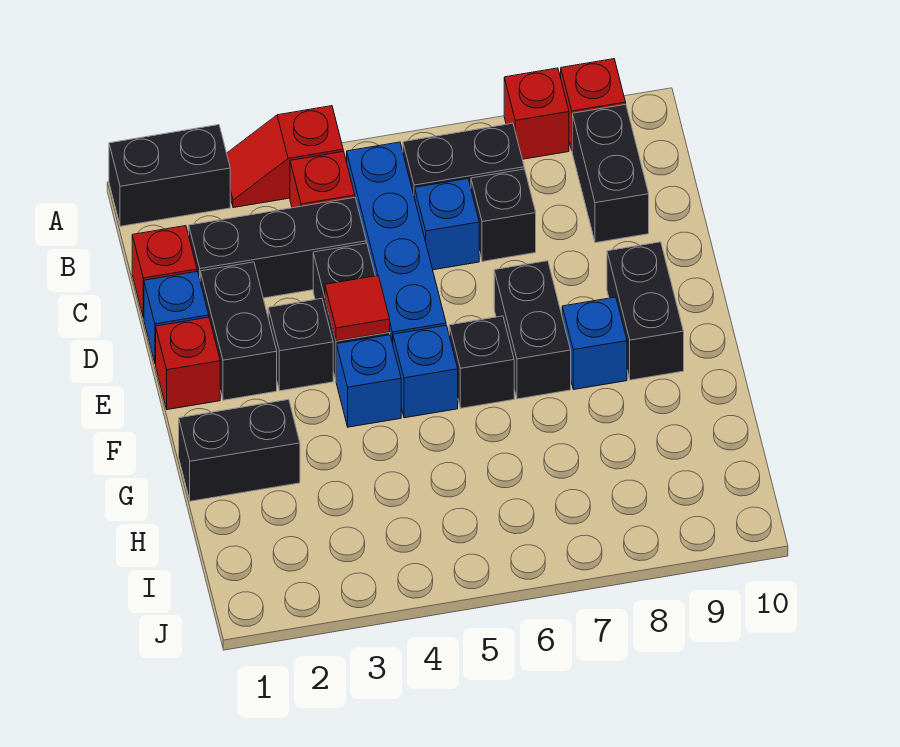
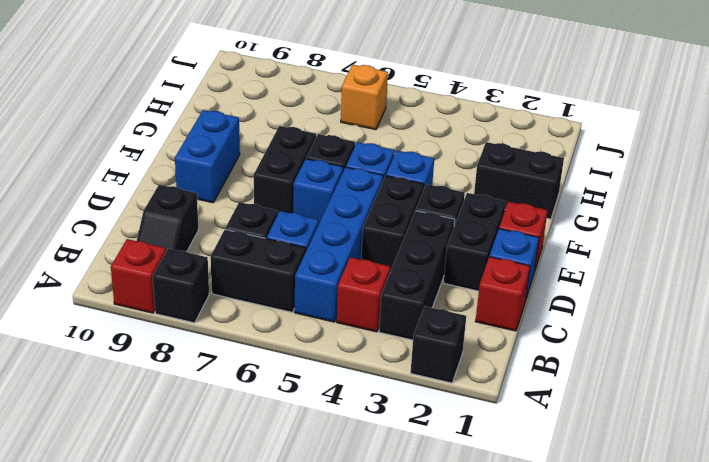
black 1x2 brick [109,125,230,226] -> black 1x1 brick [411,306,466,383]
red 1x2 slope [227,106,343,208] -> none
red 1x1 brick [504,68,569,159] -> black 1x1 brick [153,248,209,323]
black 1x2 brick [572,104,649,243] -> black 1x2 slope [137,185,198,252]
black 1x3 brick [189,197,366,298] -> black 1x3 brick turned to [379,211,455,340]
red 1x1 tile [325,276,390,341] -> none
black 1x2 brick [607,242,684,380] -> blue 1x2 brick [175,110,240,203]
blue 1x1 brick [562,297,627,389] -> blue 1x1 brick moved to [293,159,343,223]
none -> orange 1x1 brick [341,65,388,130]

